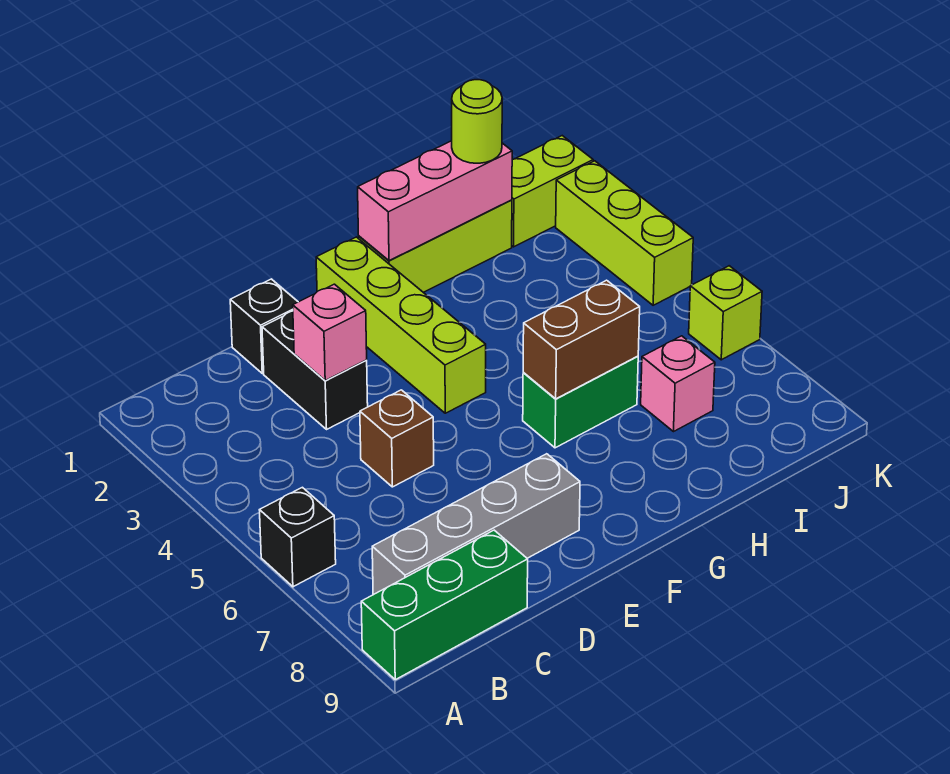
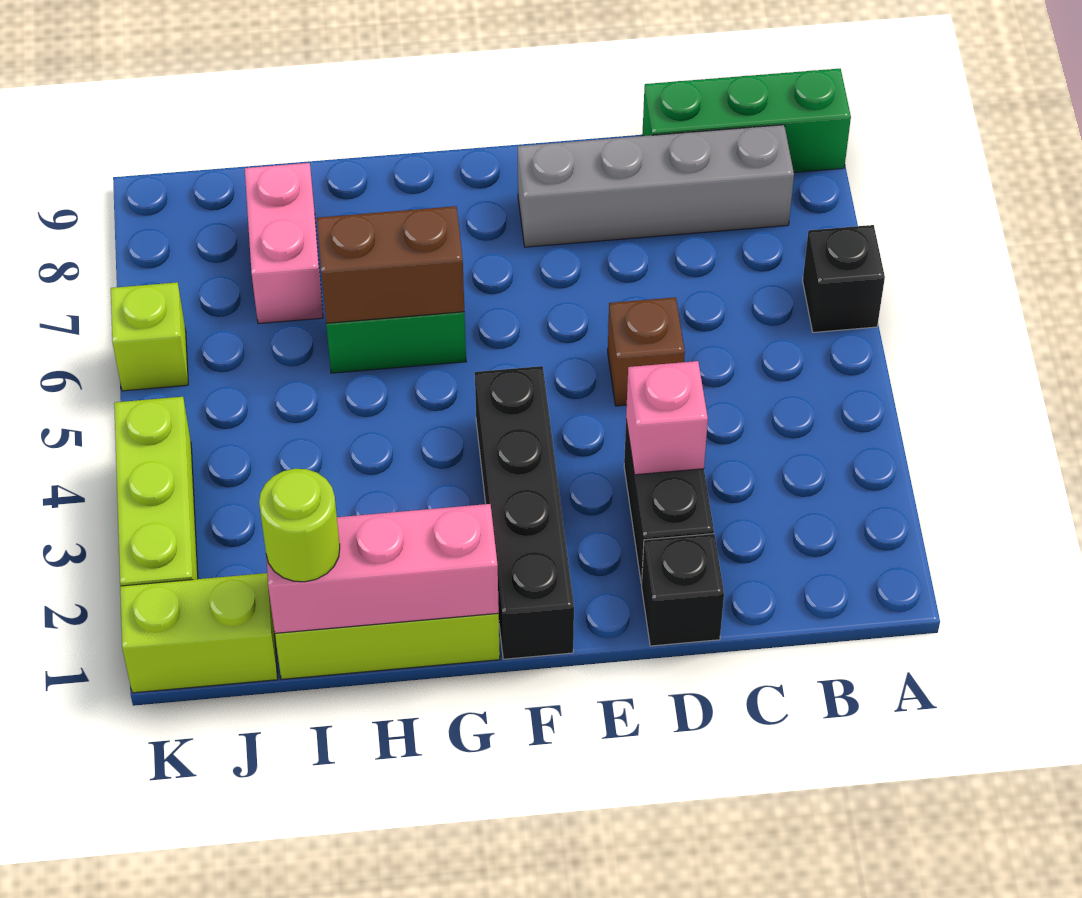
lime 1x4 brick [316,237,486,413] -> black 1x4 brick [475,366,574,659]
pink 1x1 brick [641,336,715,432] -> pink 1x2 brick [245,163,323,324]

